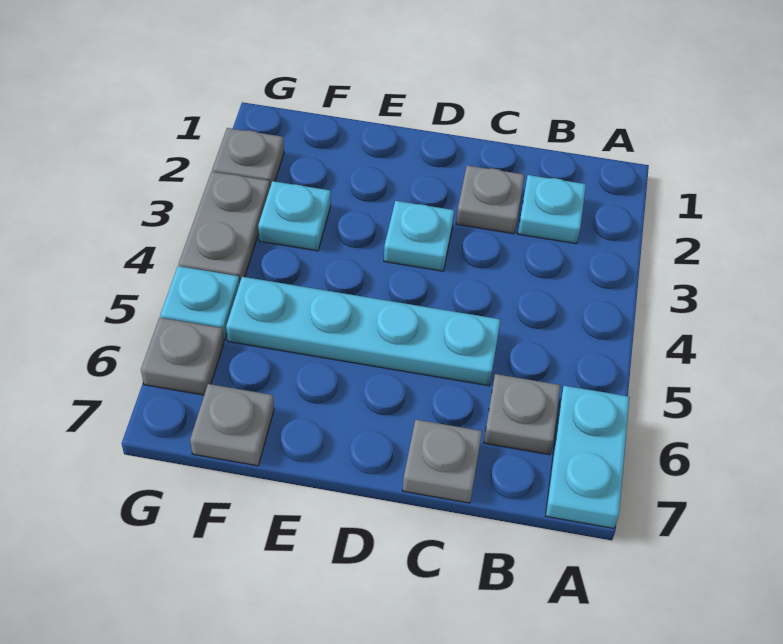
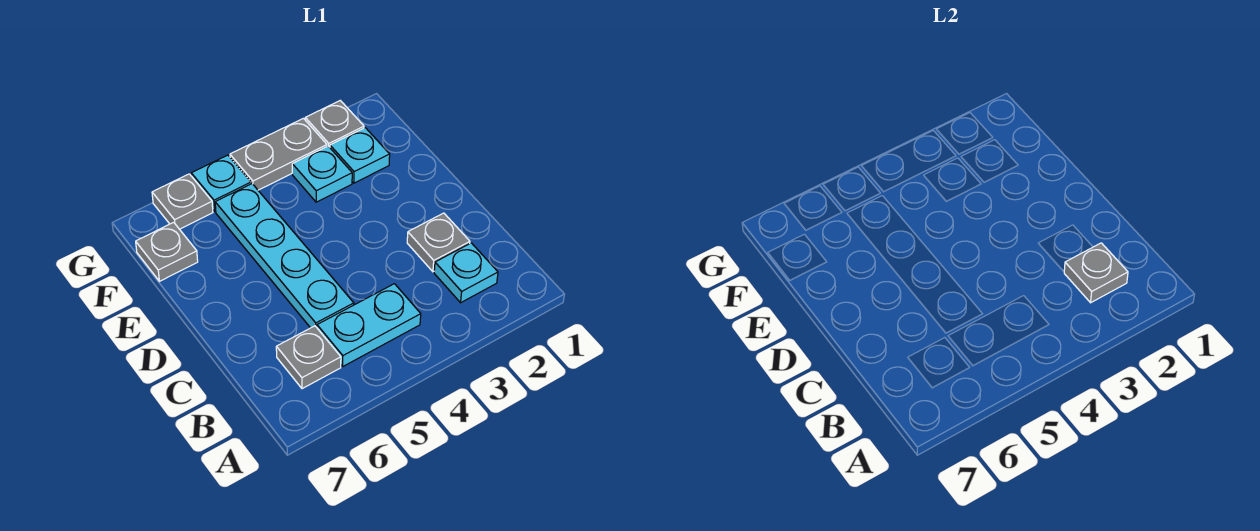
cyan 1x2 plate [546,386,630,528] -> cyan 1x2 plate moved to [317,284,421,366]
grey 1x1 plate [403,420,482,503] -> grey 1x1 plate moved to [1064,243,1128,303]
cyan 1x1 plate [384,201,454,271] -> cyan 1x1 plate moved to [330,128,390,183]

